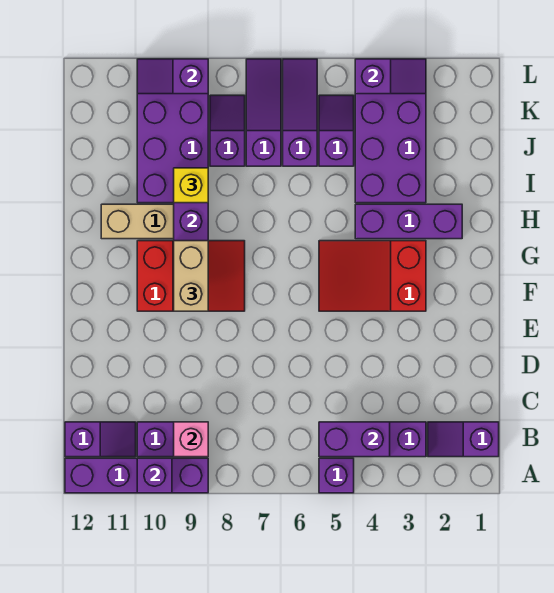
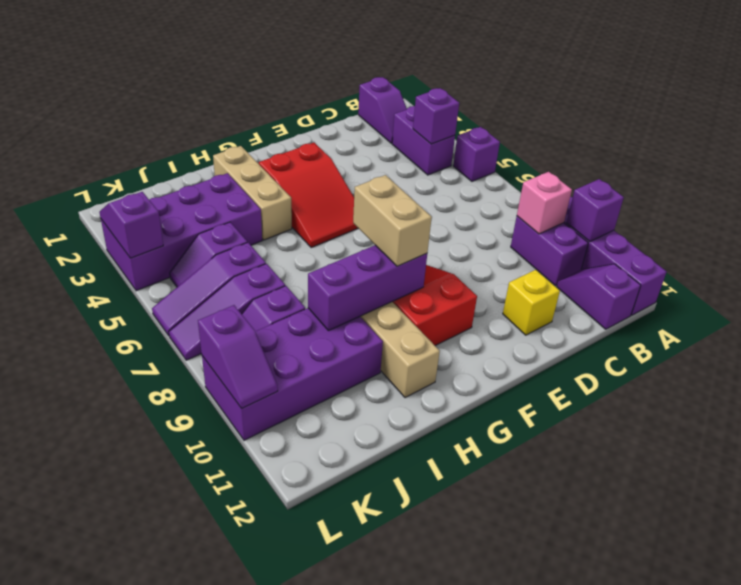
purple 1x2 brick [319,422,390,457] -> purple 1x1 brick [413,88,459,144]
tan 1x2 brick [174,241,208,311] -> tan 1x2 brick turned to [353,175,432,266]
purple 1x3 brick [355,204,462,239] -> tan 1x3 brick [213,146,292,240]
yellow 1x1 brick [174,168,208,203] -> yellow 1x1 brick moved to [503,270,560,335]

